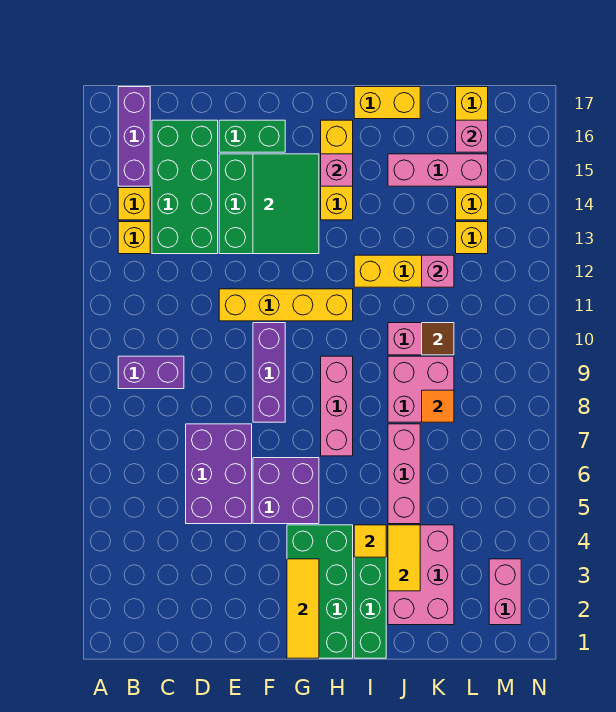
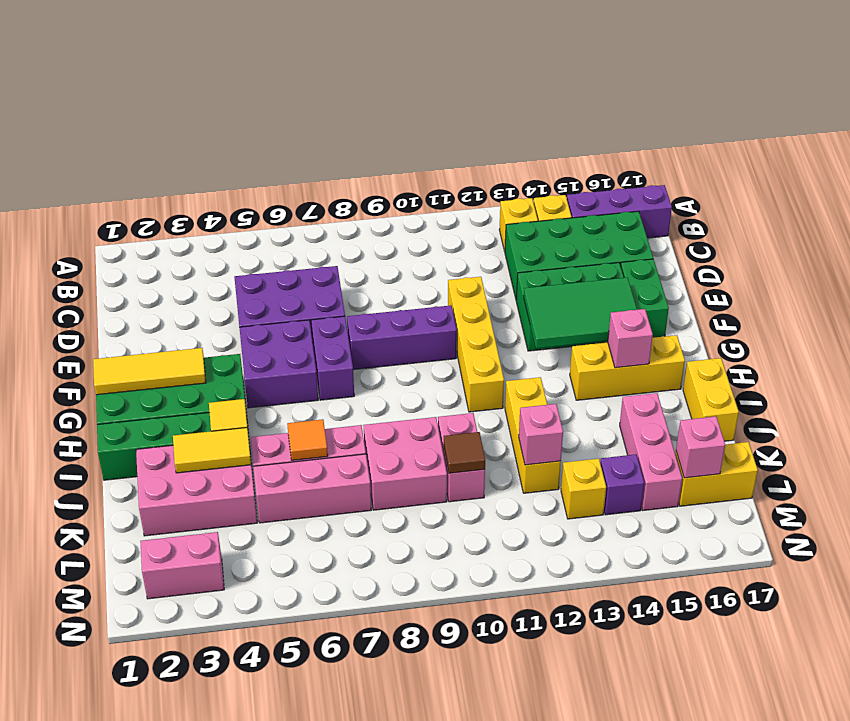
purple 1x2 brick [118,356,184,389] -> purple 1x2 brick moved to [311,316,354,400]
pink 1x3 brick [321,356,353,456] -> pink 1x3 brick moved to [253,454,371,523]
orange 1x1 tile [422,390,454,422] -> orange 1x1 tile moved to [287,419,328,460]
yellow 1x1 brick [456,188,488,220] -> purple 1x1 brick [600,454,644,515]

